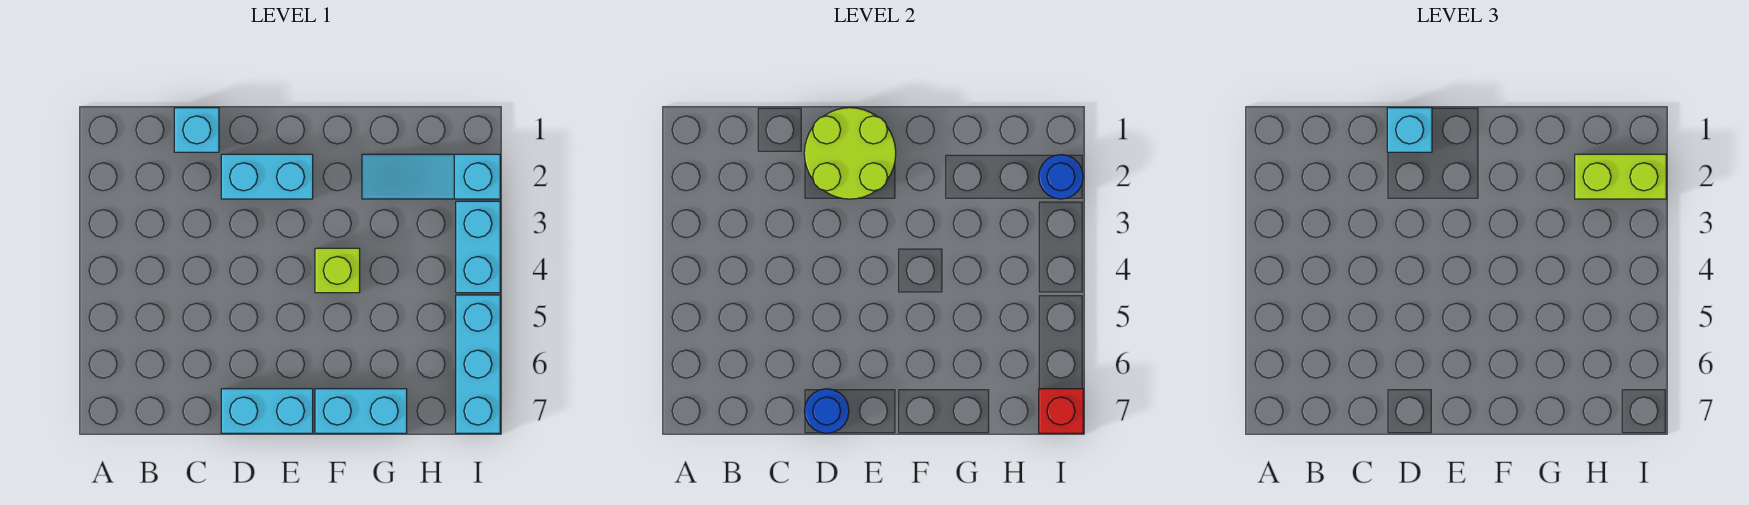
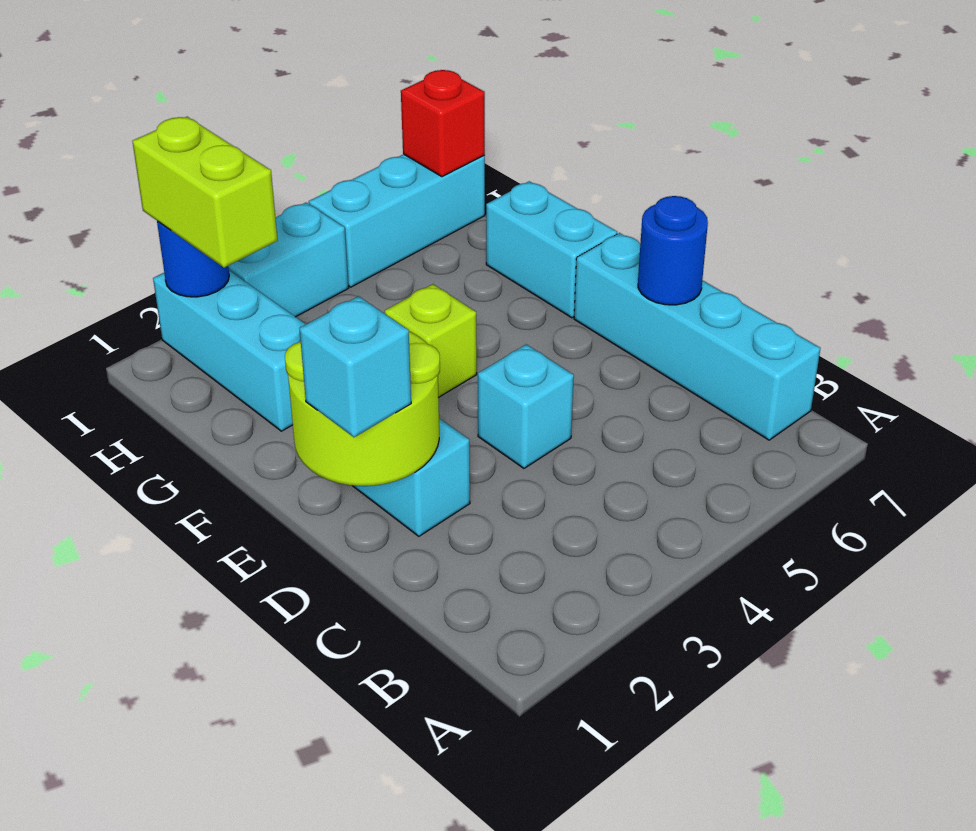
cyan 1x1 brick [174,108,219,152] -> cyan 1x1 brick moved to [478,344,574,468]
cyan 1x2 brick [221,389,313,433] -> cyan 1x4 brick [574,233,820,440]
cyan 1x3 slope [362,154,500,199] -> cyan 1x3 brick [153,270,306,431]

